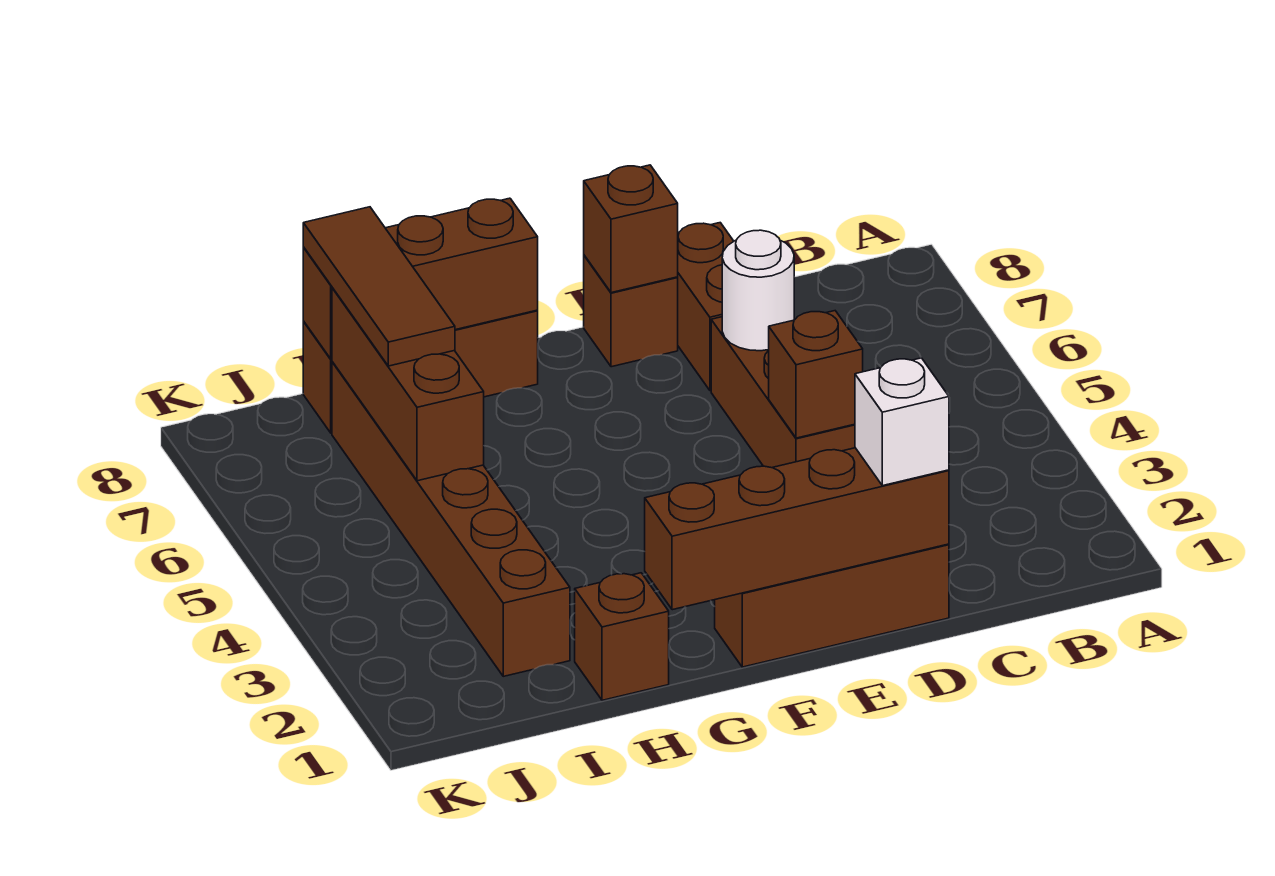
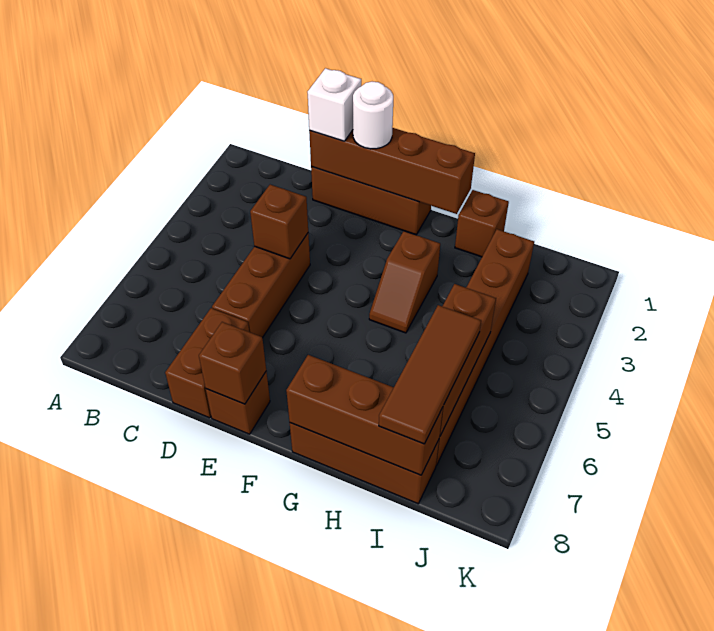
white 1x1 round brick [722,230,794,351] -> white 1x1 round brick moved to [353,82,393,149]
none -> brown 1x2 slope [369,231,440,333]

